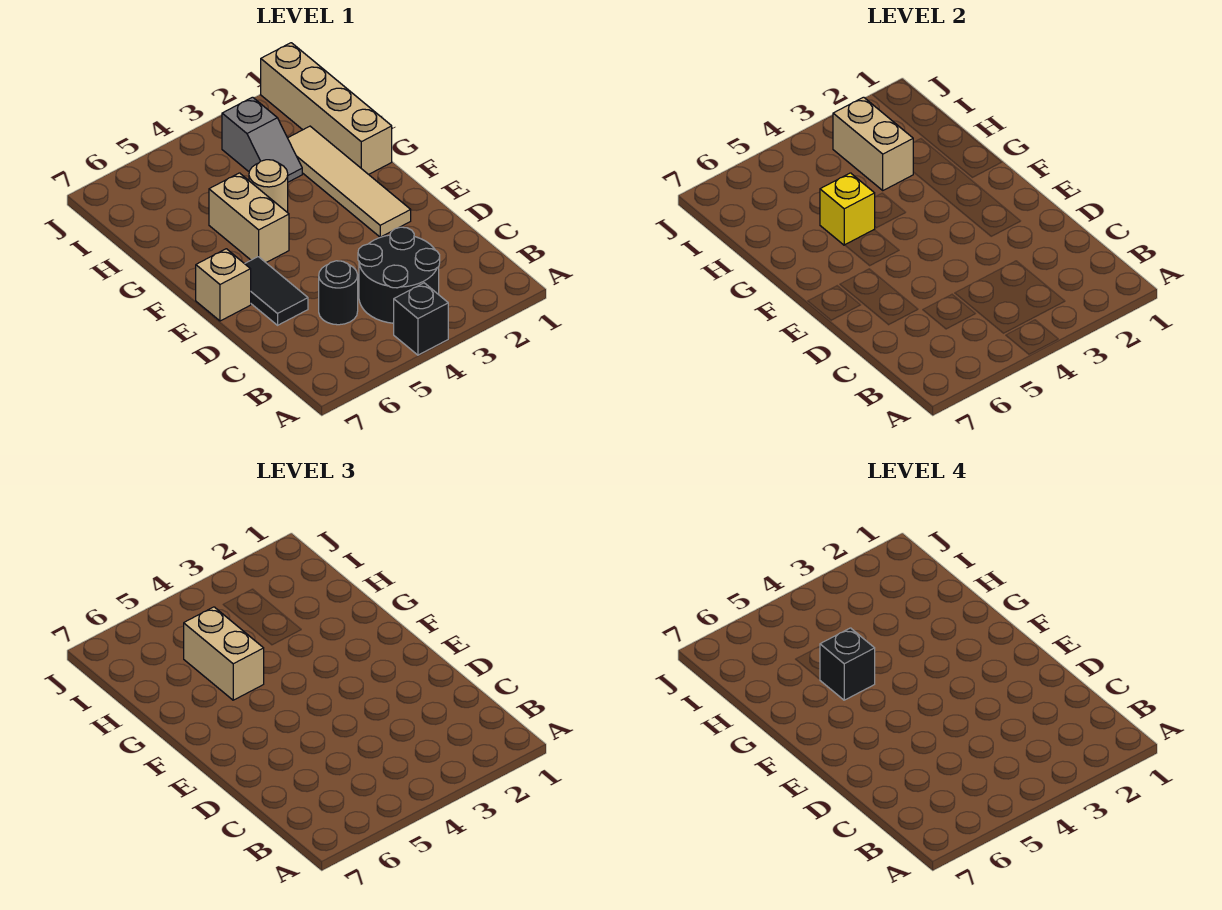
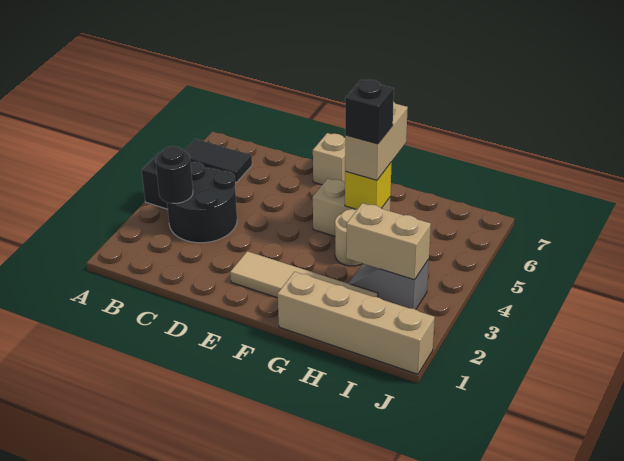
black 1x1 round brick [319,261,358,325] -> black 1x1 round brick moved to [156,146,193,203]
black 1x2 tile [245,257,308,325] -> black 1x2 tile moved to [184,139,252,182]
tan 1x2 brick [184,607,264,700] -> tan 1x2 brick turned to [345,101,408,180]

